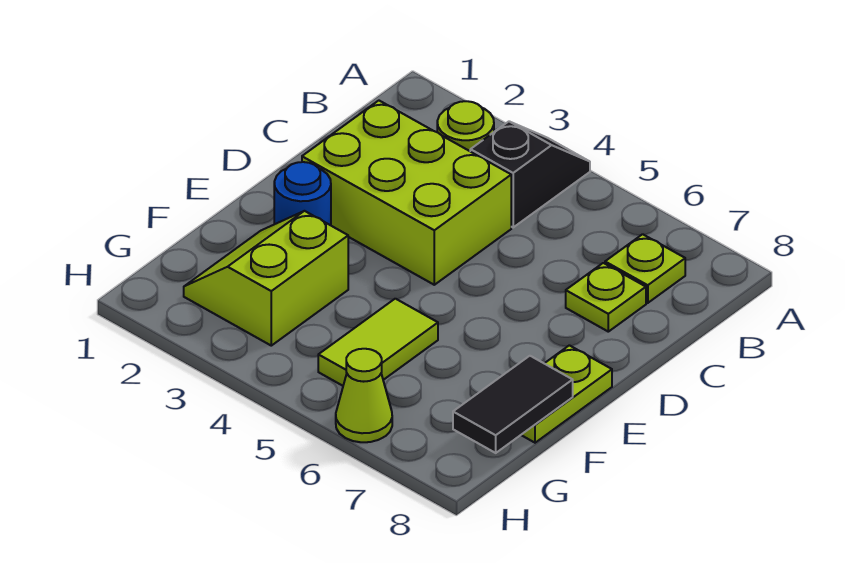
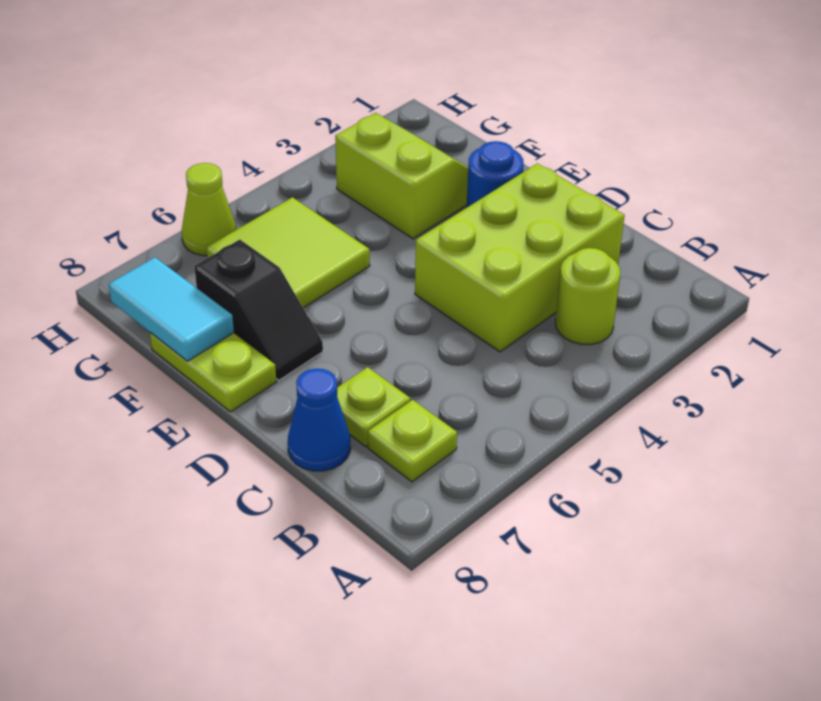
black 1x2 slope [470,122,590,227] -> black 1x2 slope moved to [194,240,323,380]
none -> blue 1x1 cone [288,369,350,471]
lime 1x2 tile [318,299,438,386] -> lime 2x2 tile [206,197,370,308]
black 1x2 tile [453,356,573,453] -> cyan 1x2 tile [109,257,234,361]

